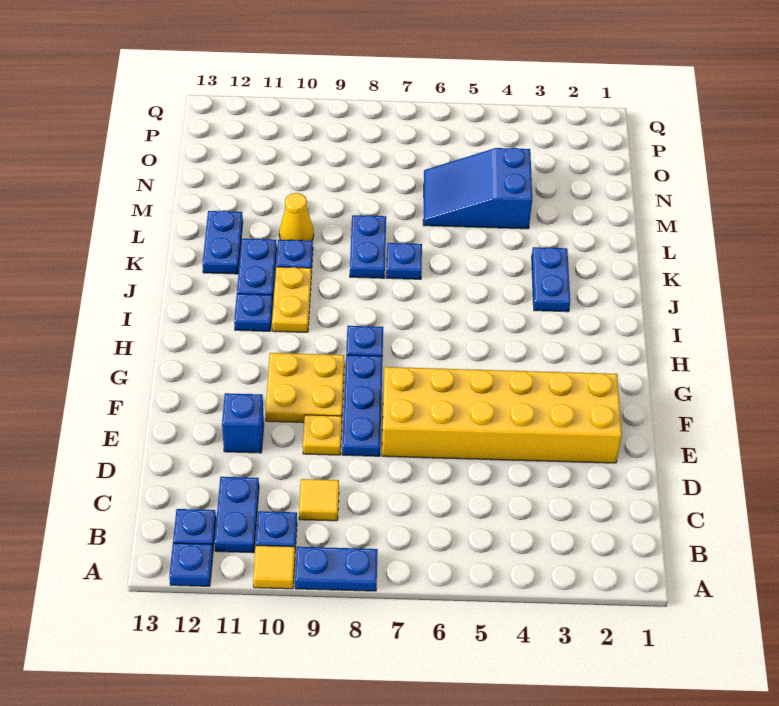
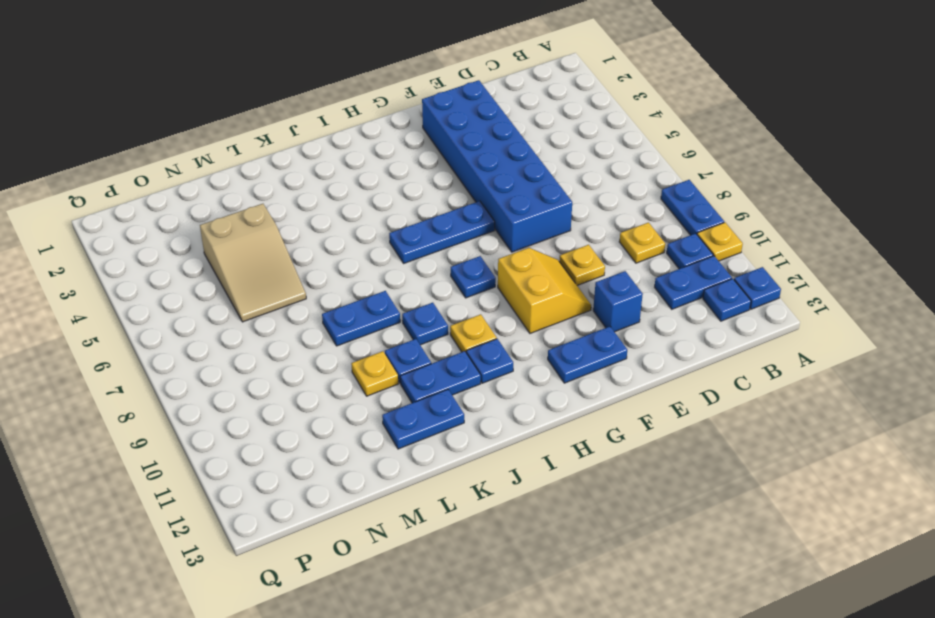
yellow 1x1 tile [253,546,295,589] -> yellow 1x1 plate [697,223,743,261]
yellow 1x1 tile [299,479,339,521] -> yellow 1x1 plate [619,223,665,263]
yellow 2x6 brick [382,367,622,463] -> blue 2x6 brick [422,80,572,252]
blue 1x3 plate [342,355,383,456] -> blue 1x3 plate moved to [389,201,495,263]
yellow 2x2 plate [265,353,344,423] -> yellow 2x2 slope [498,248,591,333]
yellow 1x2 plate [272,267,311,332] -> yellow 1x1 plate [450,314,497,352]
blue 1x2 plate [532,247,570,312] -> blue 1x2 plate moved to [548,326,627,383]
blue 1x1 plate [386,243,422,279] -> blue 1x1 plate moved to [402,303,448,345]
yellow 1x1 cone [279,193,314,241] -> yellow 1x1 plate [351,351,398,396]
blue 2x3 slope [423,148,532,229] -> tan 2x3 slope [200,204,306,322]

